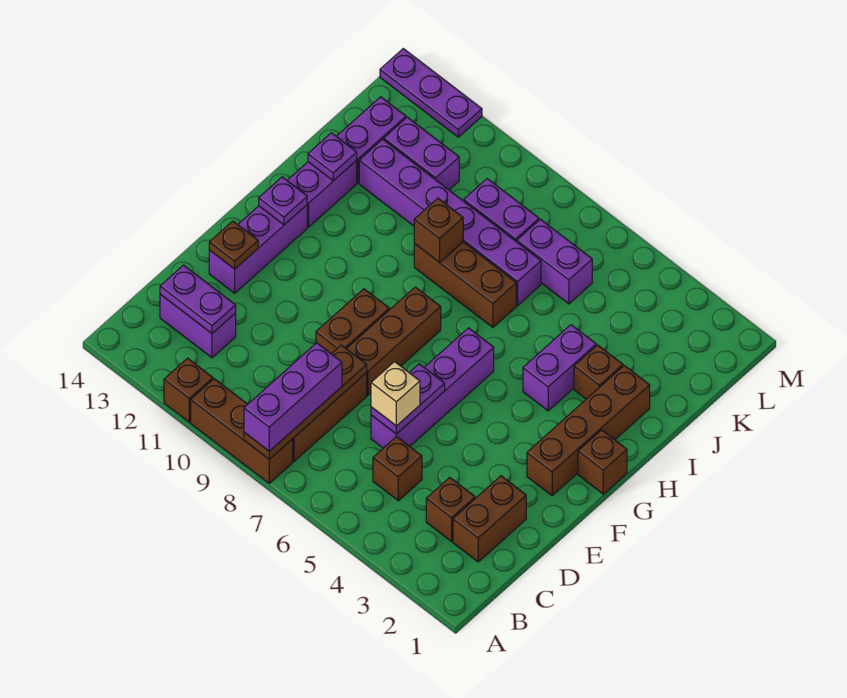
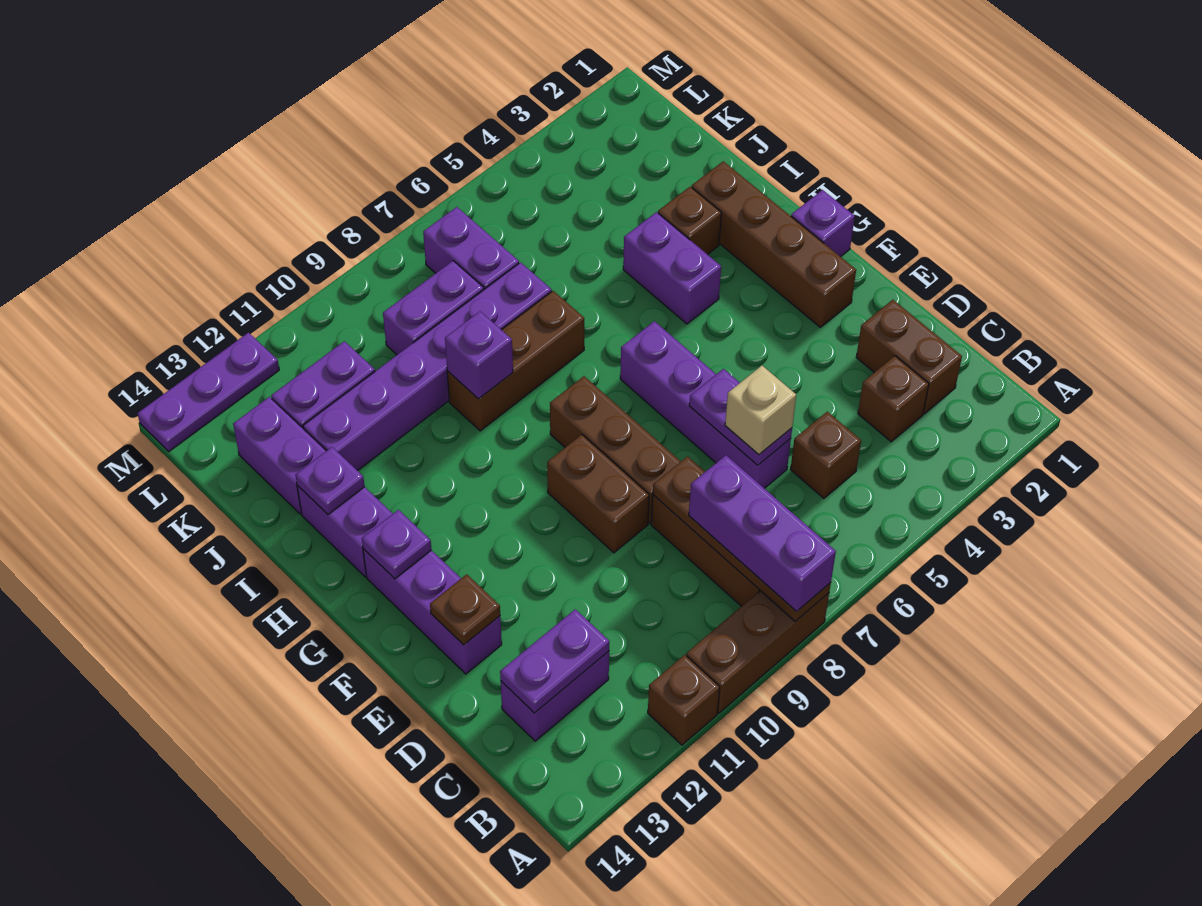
brown 1x1 brick [578,430,627,494] -> purple 1x1 brick [791,190,855,257]
brown 1x1 brick [414,198,463,262] -> purple 1x1 brick [445,311,513,399]
purple 1x2 brick [517,219,592,304] -> purple 1x2 brick turned to [423,207,519,289]

